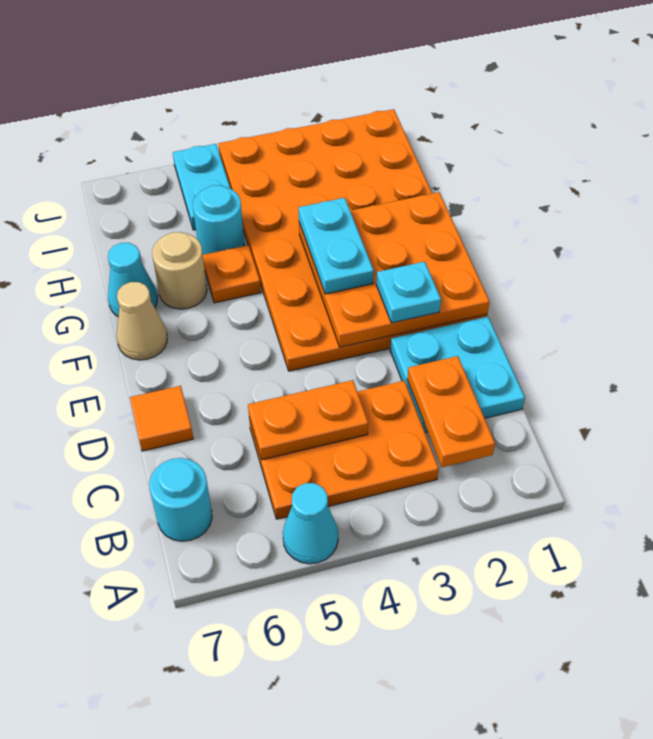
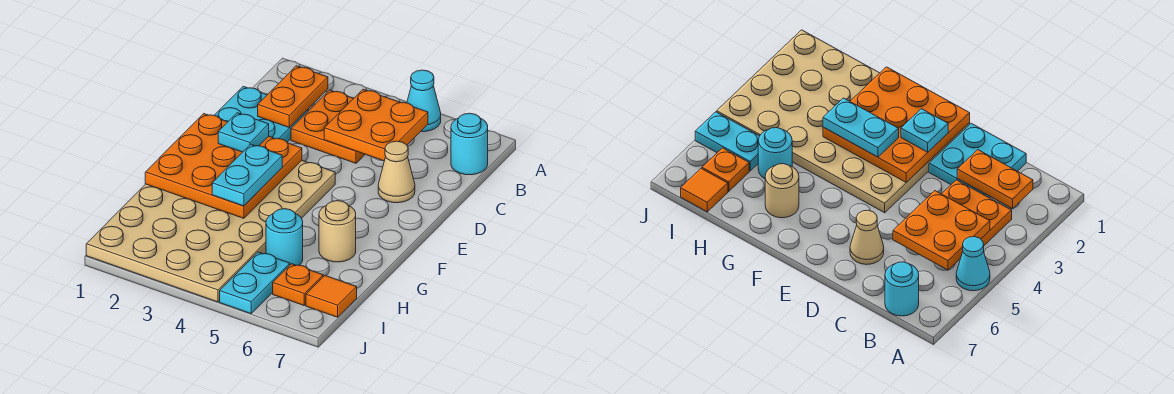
orange 2x3 plate [249,381,439,519] -> orange 2x2 plate [291,90,365,163]
orange 1x2 plate [248,380,368,460] -> orange 2x2 plate [324,89,428,161]
orange 1x1 tile [130,386,193,451] -> orange 1x1 tile moved to [306,276,357,317]
orange 4x6 plate [218,109,487,371] -> tan 4x6 plate [86,161,335,302]
tan 1x1 cone [117,282,167,360] -> tan 1x1 cone moved to [378,141,415,203]
orange 1x1 plate [203,245,261,303] -> orange 1x1 plate moved to [273,264,323,305]
cyan 1x1 cone [108,243,157,317] -> none

